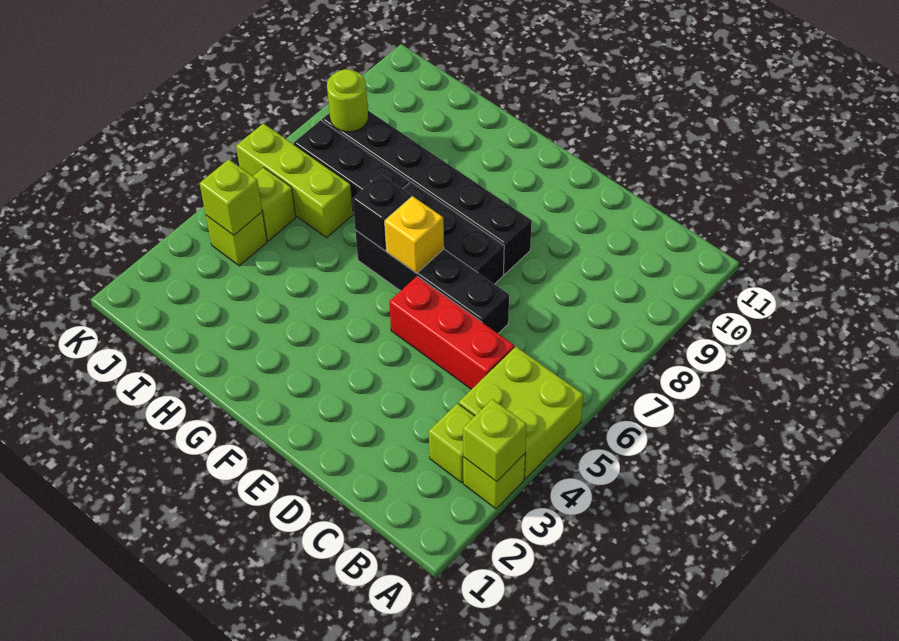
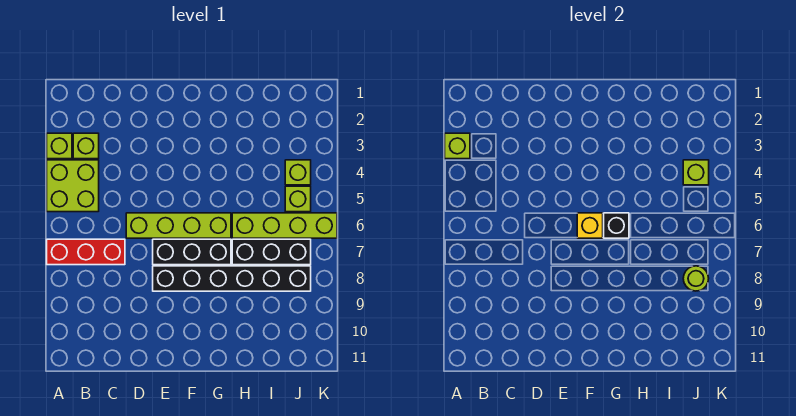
red 1x3 brick [389,276,514,389] -> red 1x3 brick moved to [47,239,125,265]
black 1x4 brick [355,230,509,333] -> lime 1x4 brick [126,213,231,238]
lime 1x3 brick [236,124,353,238] -> lime 1x4 brick [232,213,337,238]

